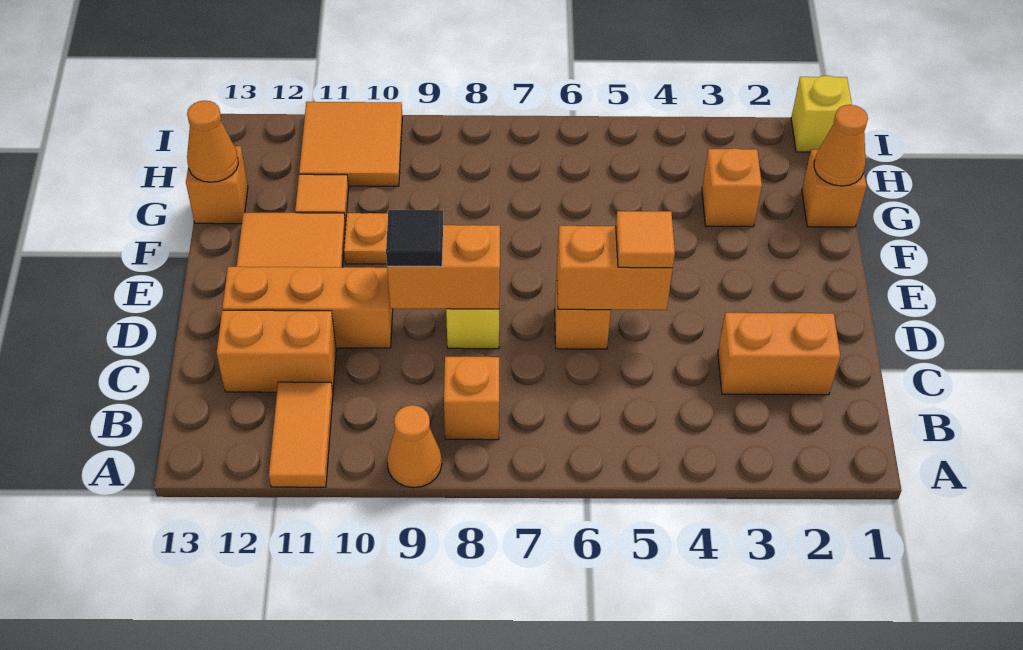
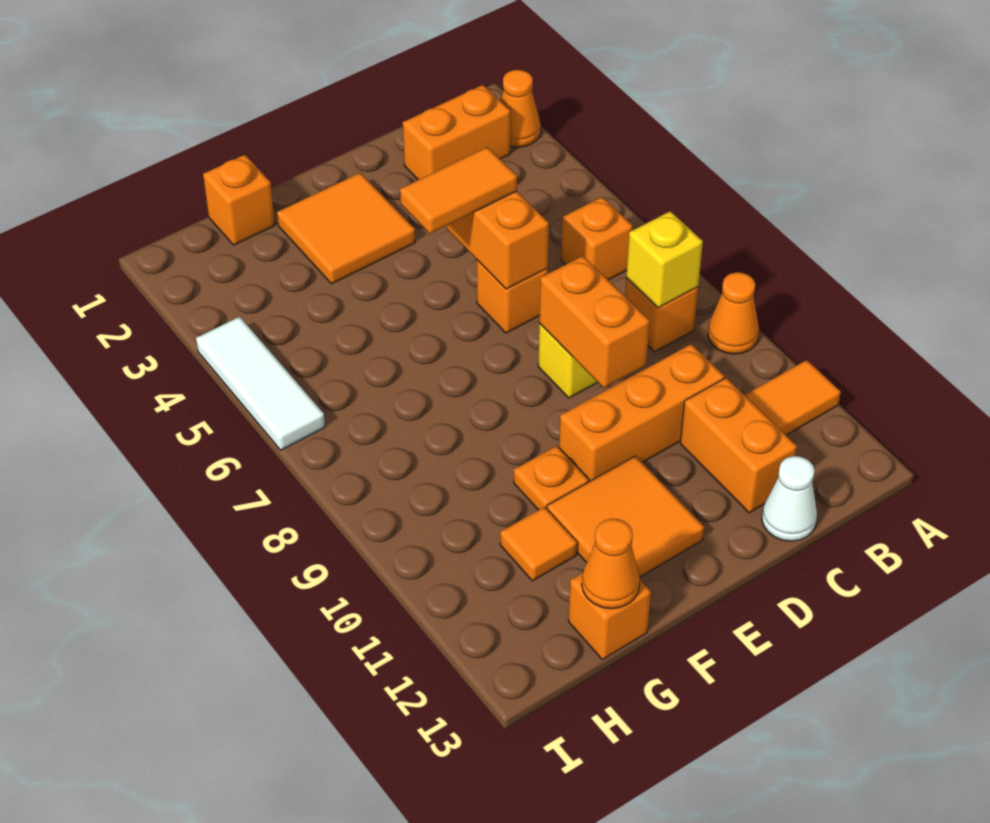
orange 1x2 brick [718,313,840,395] -> orange 1x2 brick turned to [403,85,510,180]
none -> white 1x1 cone [762,456,817,541]
orange 1x1 tile [616,211,675,268] -> orange 1x2 tile [400,147,517,234]
black 1x1 tile [386,210,443,267] -> none
orange 1x3 brick [222,267,393,348] -> orange 1x3 brick turned to [559,344,725,482]
orange 1x1 cone [814,105,868,186] -> orange 1x1 cone moved to [501,70,541,147]
orange 1x1 brick [702,148,762,227] -> orange 1x1 brick moved to [561,197,633,280]
orange 2x2 tile [299,102,402,186] -> orange 2x2 tile moved to [277,173,415,284]
yellow 1x1 brick [791,76,852,152] -> yellow 1x1 brick moved to [626,211,703,308]
none -> white 1x3 tile [196,317,325,450]

